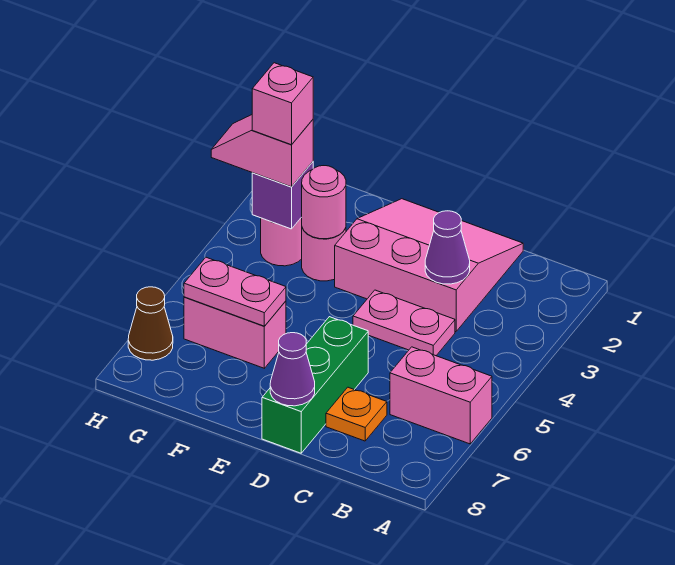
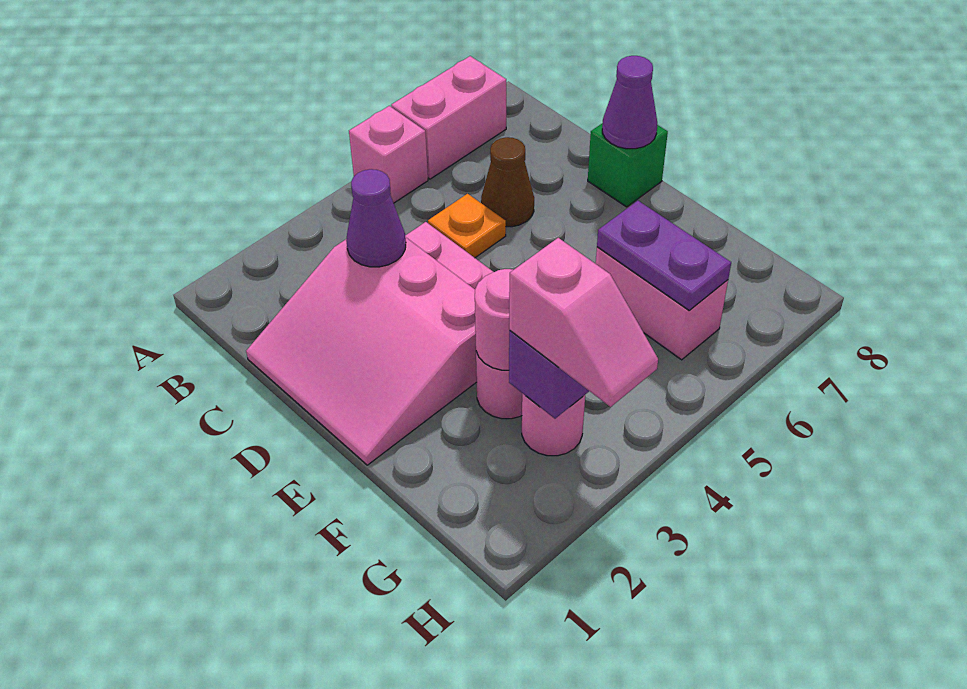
pink 1x2 brick [390,347,492,444] -> pink 1x2 brick turned to [391,56,506,179]
orange 1x1 plate [326,387,387,441] -> orange 1x1 plate moved to [428,194,506,258]
green 1x3 brick [262,317,368,453] -> green 1x1 brick [588,123,668,207]
pink 1x2 plate [184,257,286,326] -> purple 1x2 plate [597,201,731,311]
pink 1x1 brick [252,63,313,145] -> pink 1x1 brick moved to [349,106,428,203]
brown 1x1 cone [128,287,173,360] -> brown 1x1 cone moved to [481,137,534,227]

